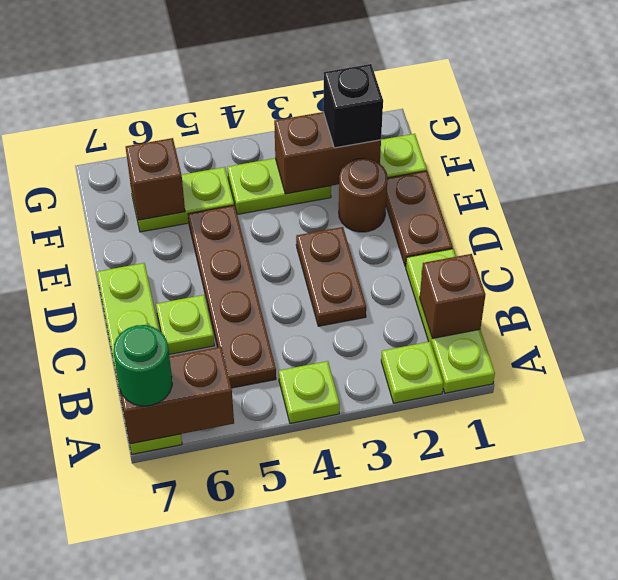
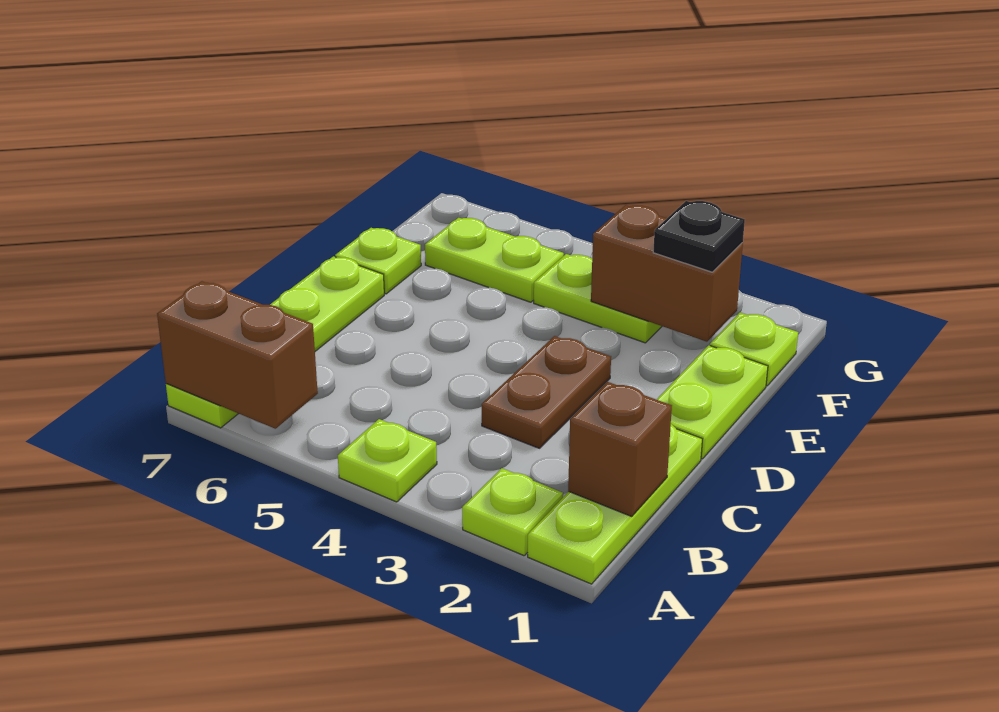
green 1x1 round brick [114,325,172,406] -> none
brown 1x4 plate [188,205,276,388] -> none
lime 1x1 plate [156,295,215,354] -> lime 1x1 plate moved to [335,228,421,294]
brown 1x2 plate [386,171,453,267] -> lime 1x2 plate [657,345,768,459]
brown 1x1 round brick [339,158,388,232] -> none
black 1x1 brick [323,64,383,148] -> black 1x1 plate [653,201,745,272]
brown 1x1 brick [126,138,185,220] -> none

